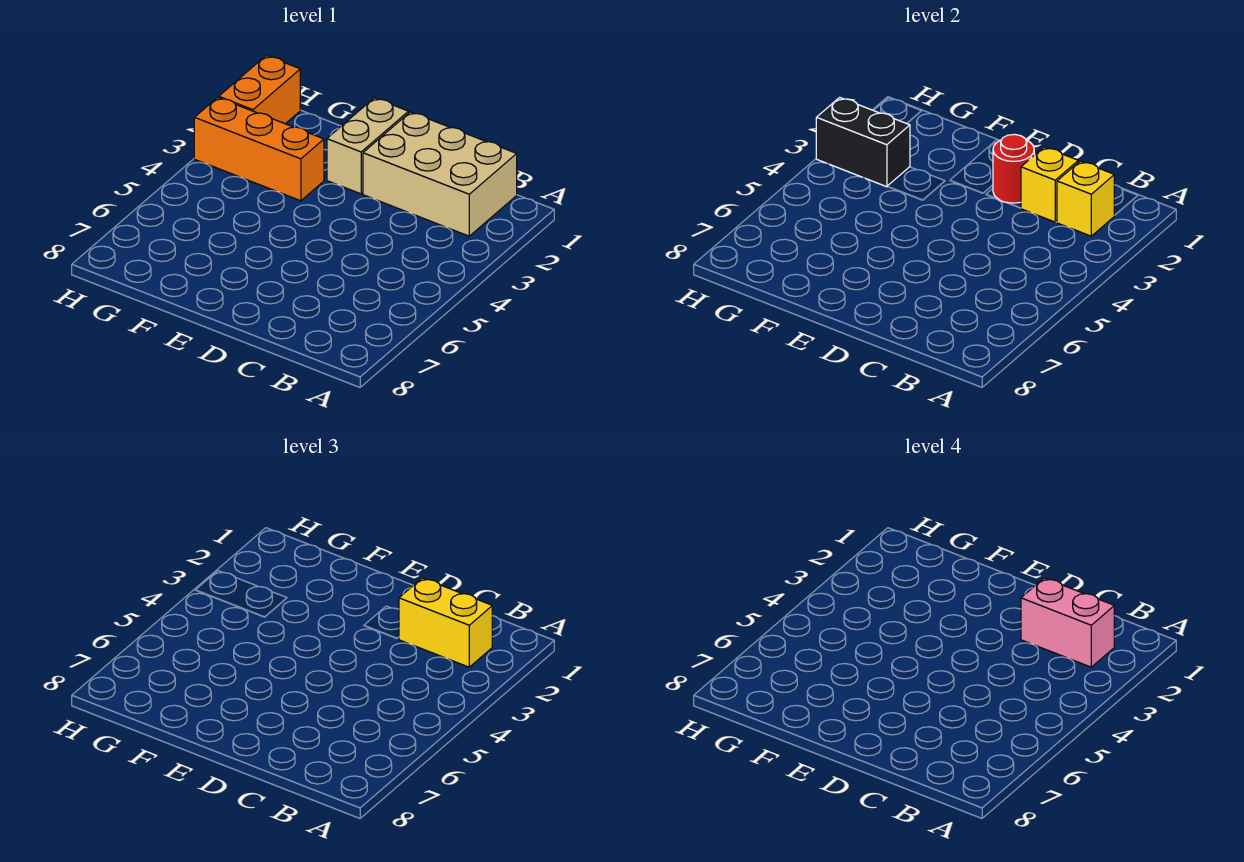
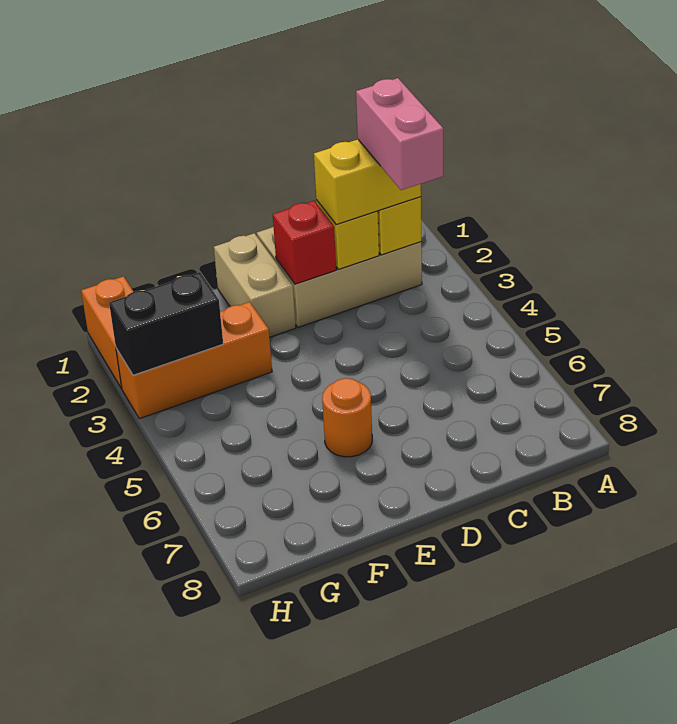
pink 1x2 brick [1021,578,1114,667] -> pink 1x2 brick turned to [356,78,443,190]
red 1x1 round brick [993,134,1034,203] -> red 1x1 brick [273,201,336,284]
none -> orange 1x1 round brick [322,378,372,457]

